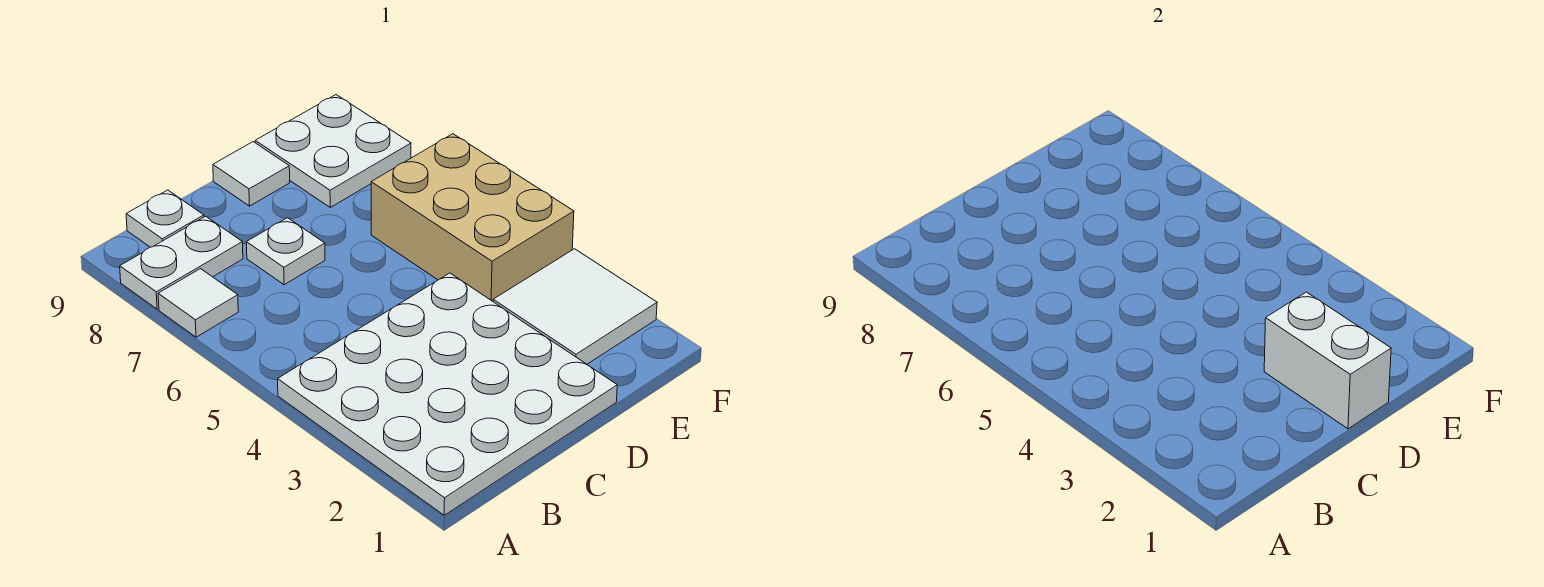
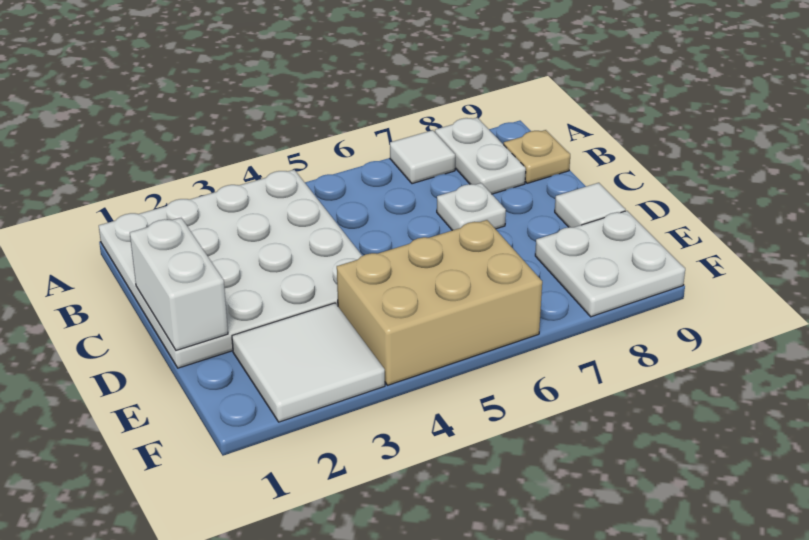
white 1x1 plate [126,190,204,247] -> tan 1x1 plate [504,130,570,183]
white 1x2 brick [1264,292,1391,429] -> white 1x2 brick turned to [130,218,228,350]

